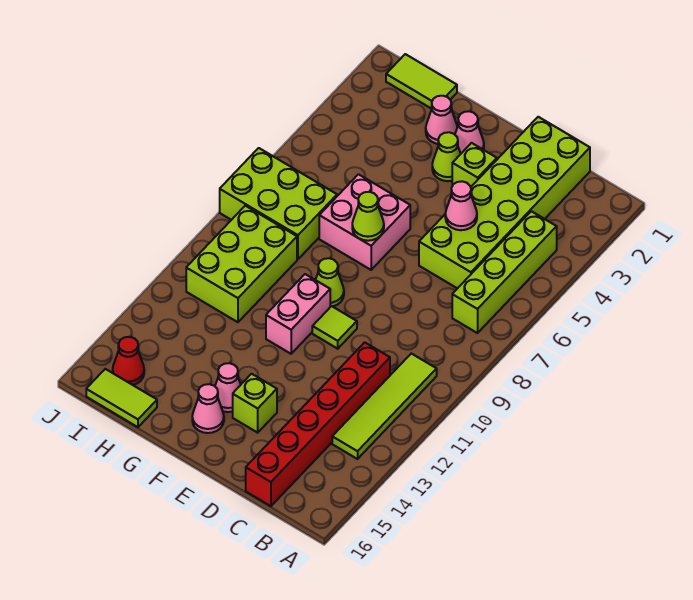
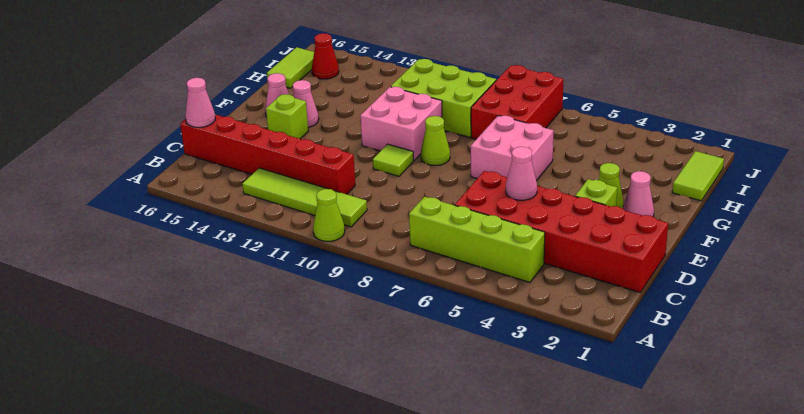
lime 2x6 brick [419,117,590,289] -> red 2x6 brick [455,171,668,292]
lime 1x1 cone [352,192,384,241] -> lime 1x1 cone moved to [313,189,345,241]
pink 1x2 brick [266,274,330,354] -> pink 2x2 brick [360,87,442,160]
pink 1x1 cone [426,96,457,144] -> pink 1x1 cone moved to [185,78,215,127]
lime 2x3 brick [220,148,337,259] -> red 2x3 brick [471,65,563,139]

